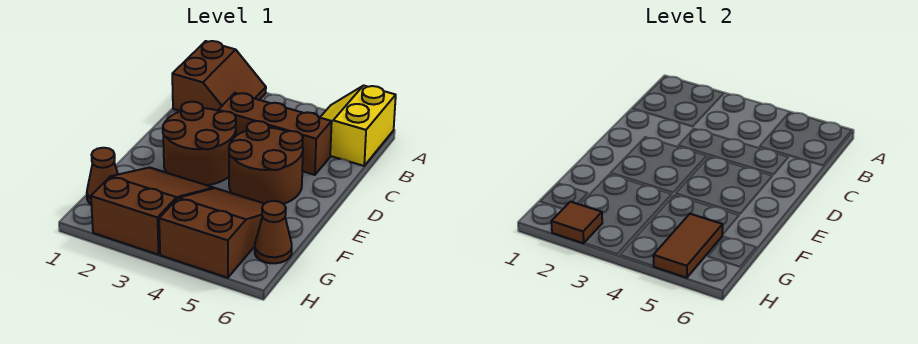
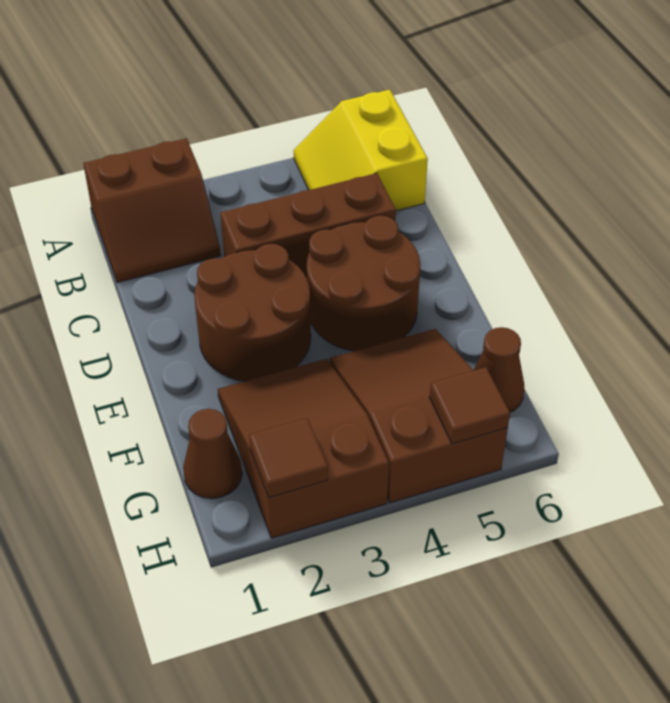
brown 2x2 slope [172,41,266,111] -> brown 2x2 slope turned to [83,138,221,283]
brown 1x2 tile [653,214,723,278] -> brown 1x1 tile [429,367,510,444]

